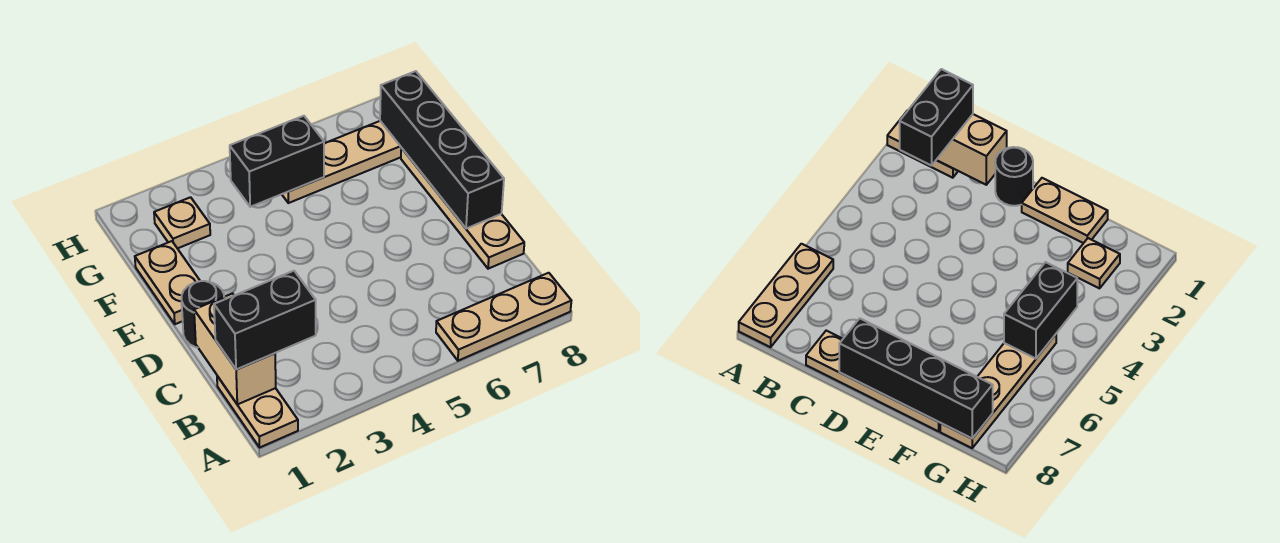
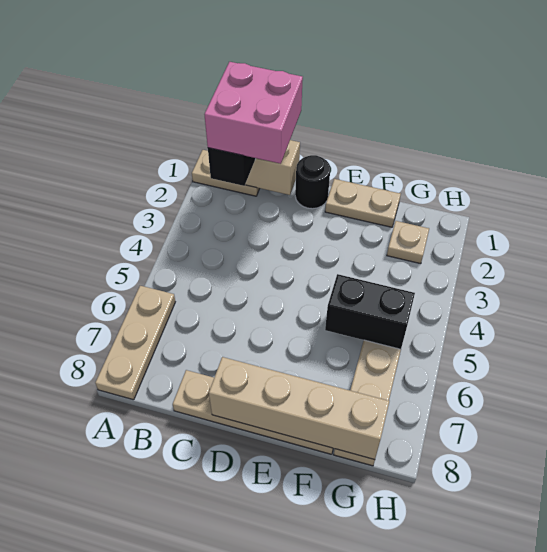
none -> pink 2x2 brick [204,62,303,164]
black 1x4 brick [380,71,504,229] -> tan 1x4 brick [209,357,389,460]
black 1x2 brick [230,116,324,207] -> black 1x2 brick turned to [325,274,415,349]

